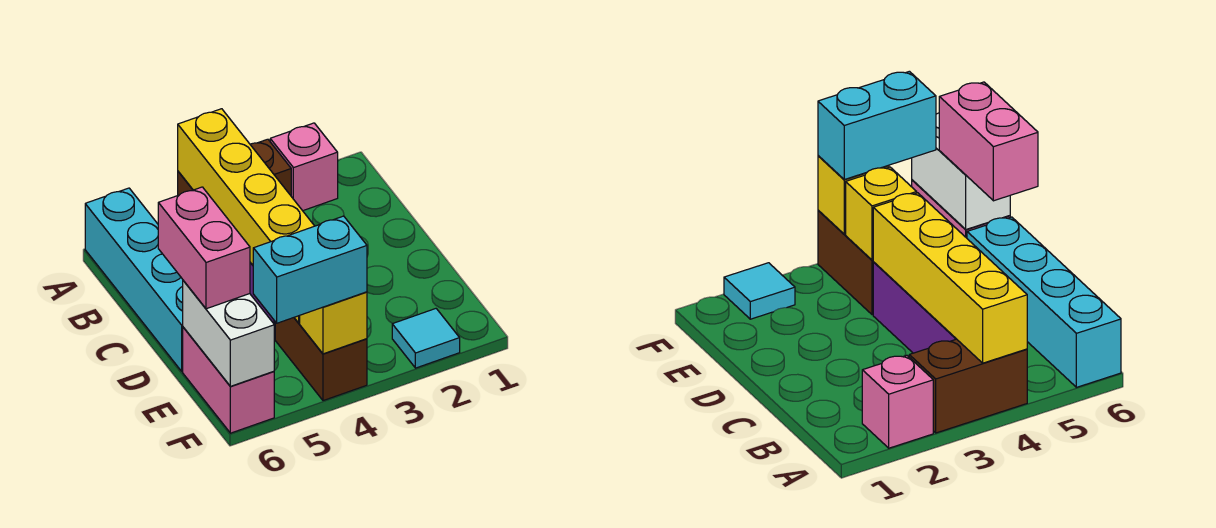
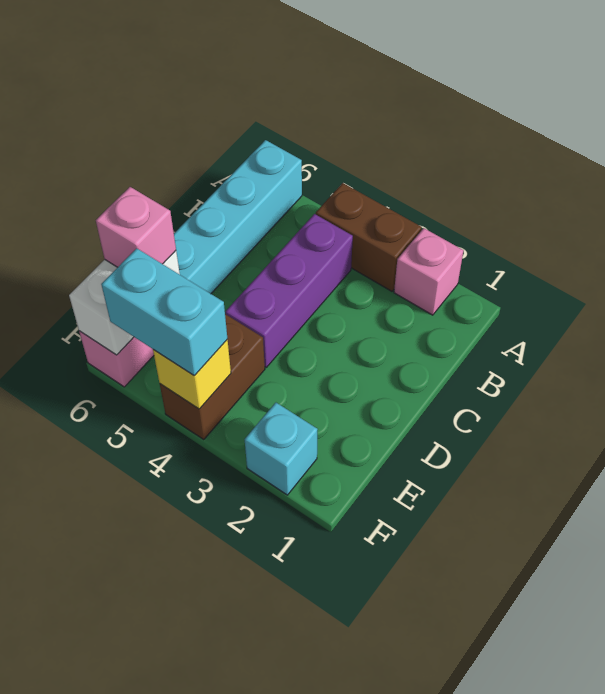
yellow 1x4 brick [178,109,314,265] -> none
pink 1x2 brick [158,187,250,309] -> pink 1x1 brick [96,187,176,267]
yellow 1x1 brick [846,167,917,260] -> none
cyan 1x1 tile [392,309,460,368] -> cyan 1x1 brick [245,403,318,495]

